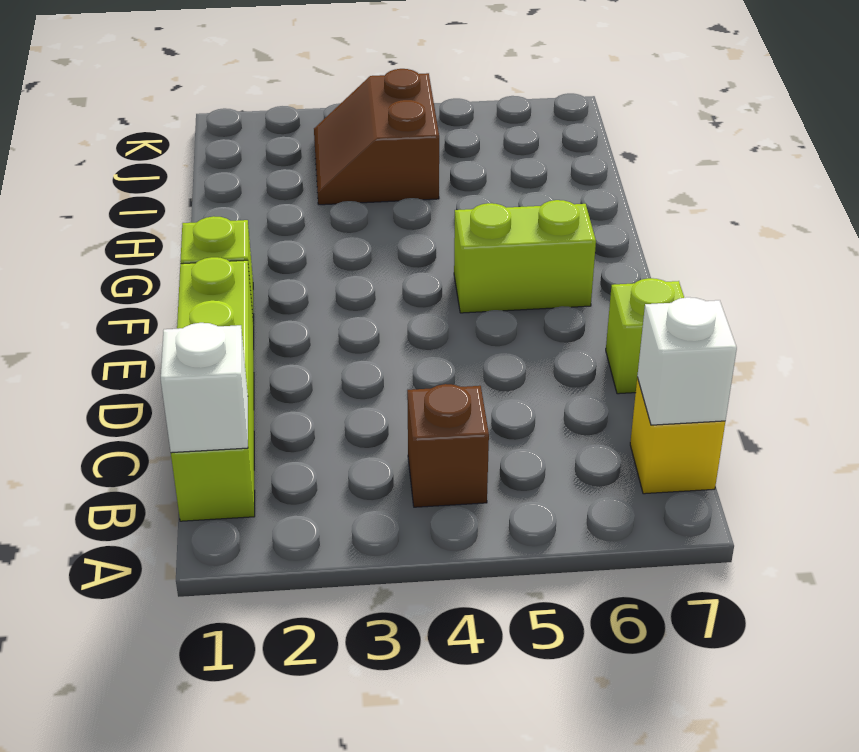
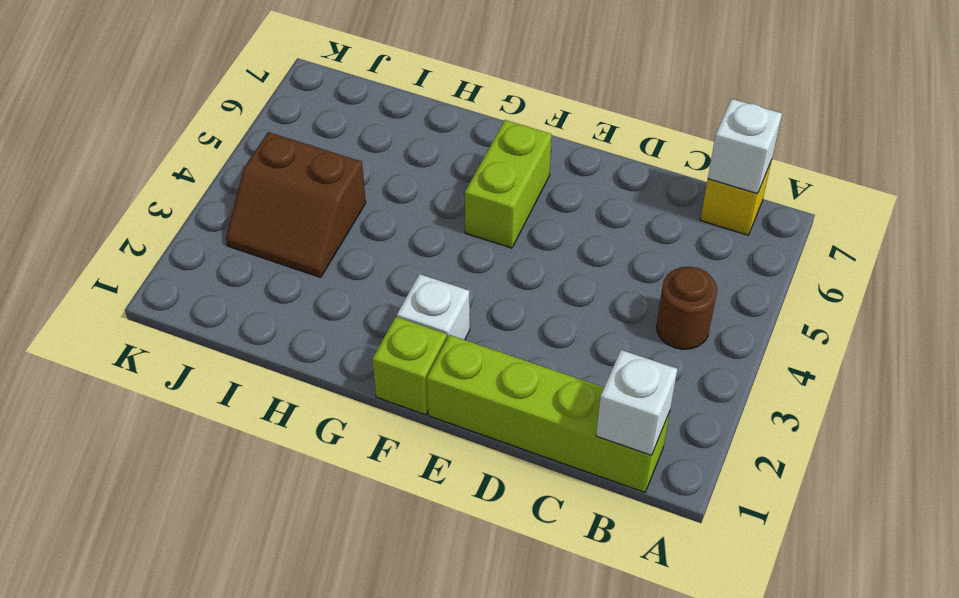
brown 1x1 brick [407,384,489,507] -> brown 1x1 round brick [656,267,717,349]
lime 1x1 brick [606,278,684,394] -> none
none -> white 1x1 brick [397,274,470,340]

